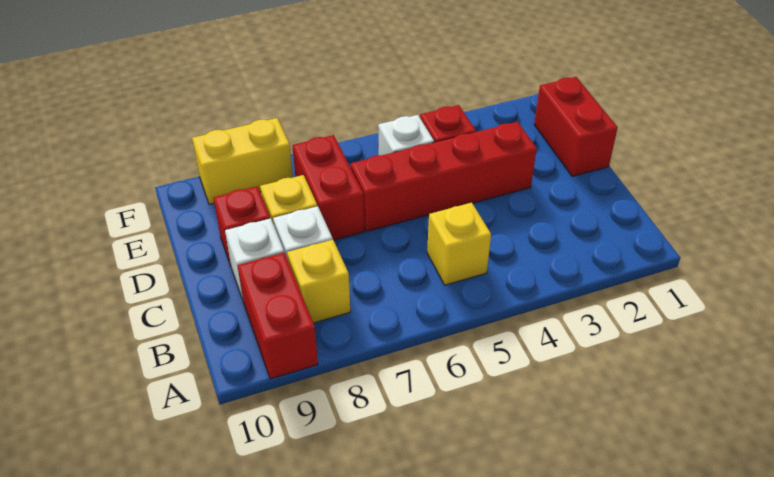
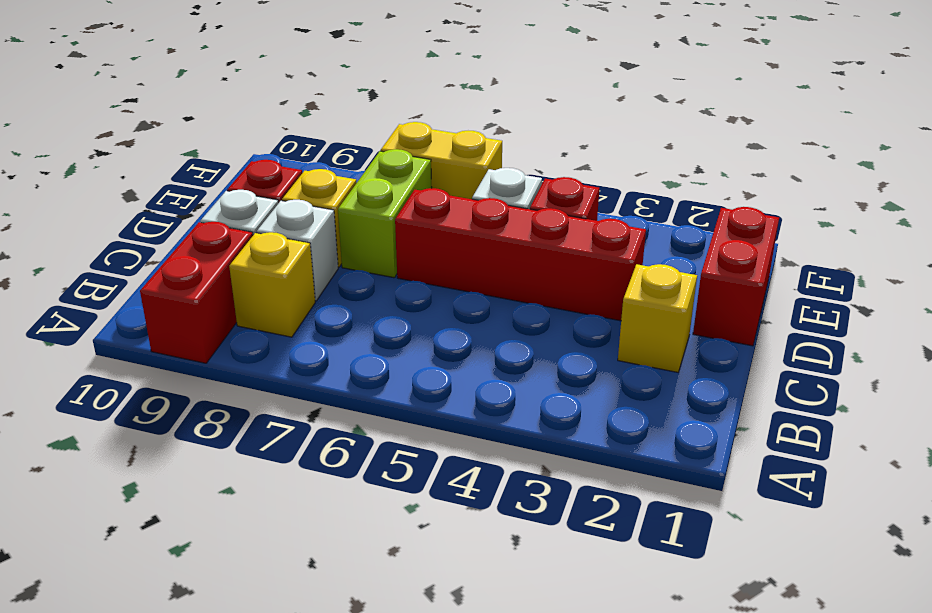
yellow 1x1 brick [427,203,491,285] -> yellow 1x1 brick moved to [618,264,697,372]
red 1x2 brick [292,135,364,240] -> lime 1x2 brick [338,149,432,278]
yellow 1x2 brick [192,118,293,205] -> yellow 1x2 brick moved to [381,122,502,199]

